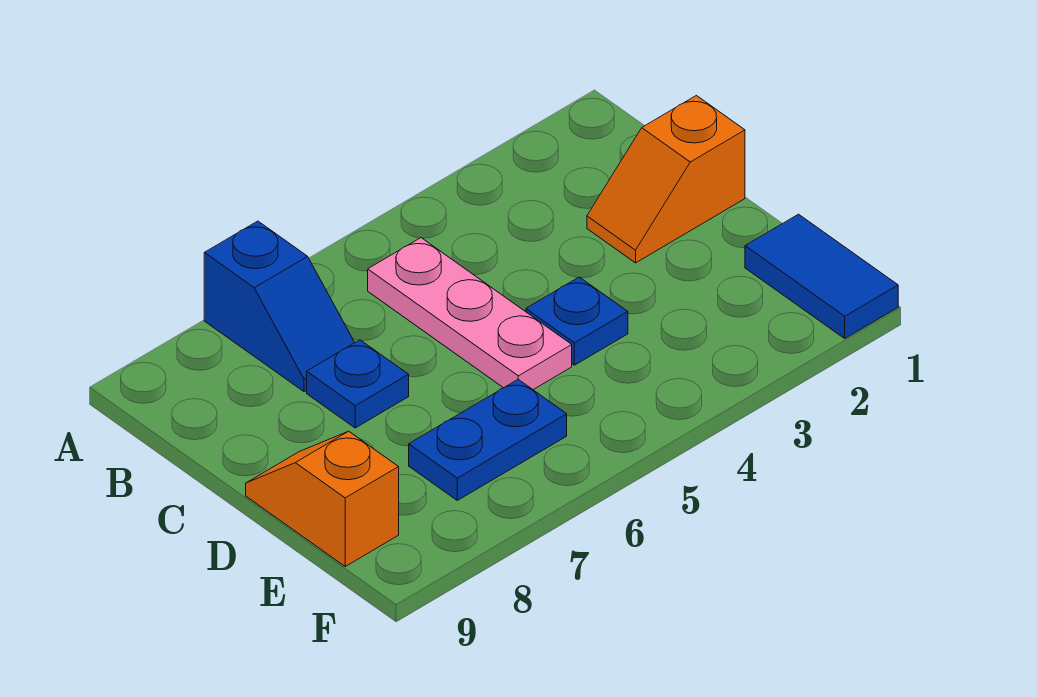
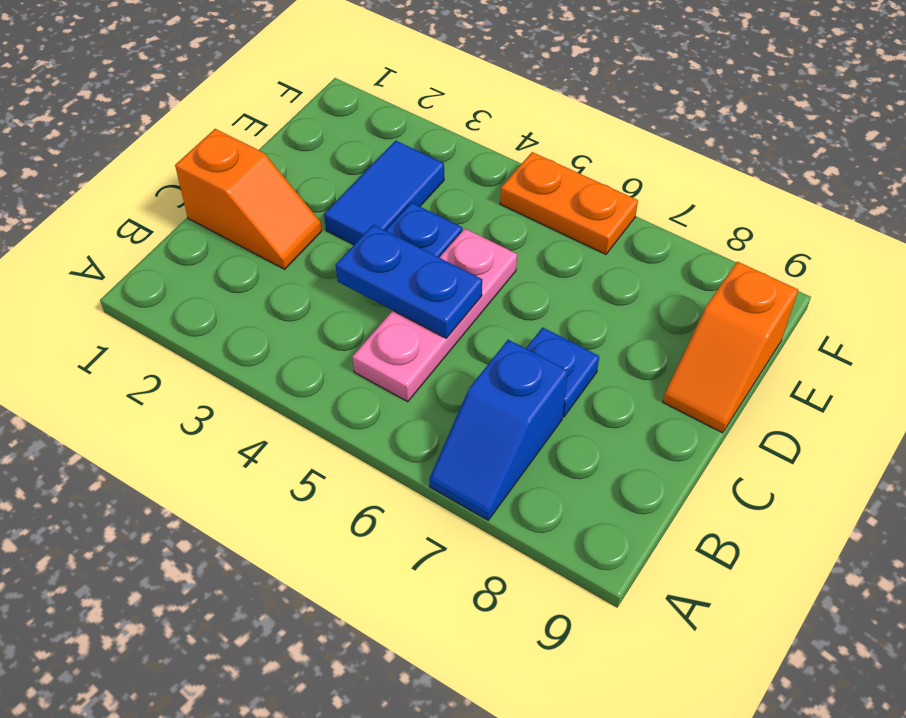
blue 1x2 slope [204,221,355,392] -> blue 1x2 slope turned to [429,340,568,520]
blue 1x2 tile [745,214,898,338] -> blue 1x2 tile moved to [324,141,444,245]
blue 1x2 plate [409,380,567,500] -> blue 1x2 plate moved to [336,225,482,338]
none -> orange 1x2 plate [500,152,638,254]

